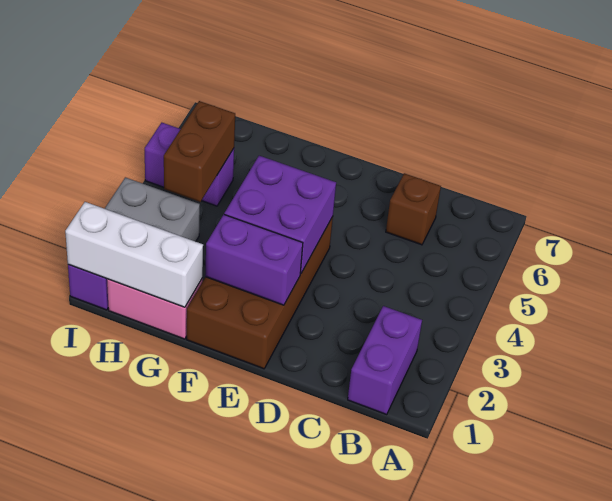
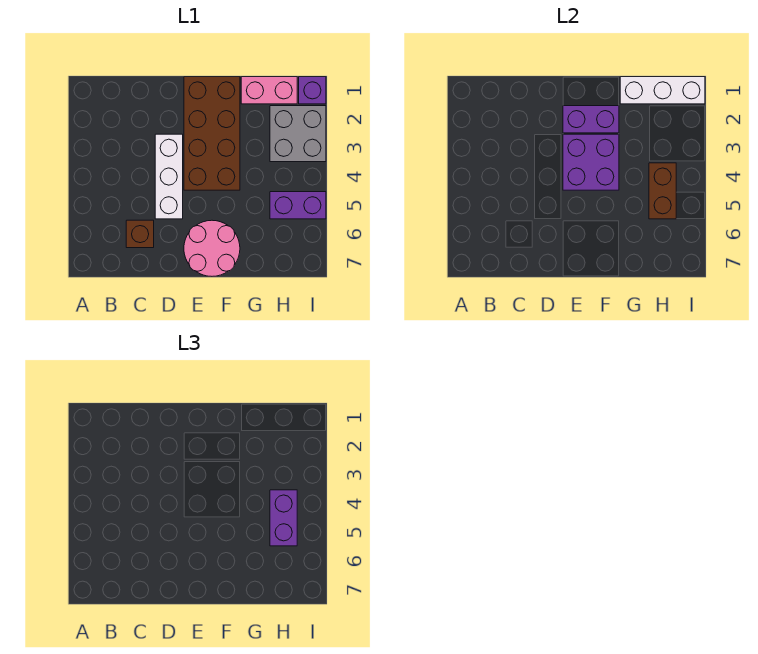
purple 1x2 brick [348,306,422,415] -> purple 1x2 brick moved to [270,490,297,546]
none -> white 1x3 brick [155,134,183,219]
none -> pink 2x2 round brick [184,220,240,276]

